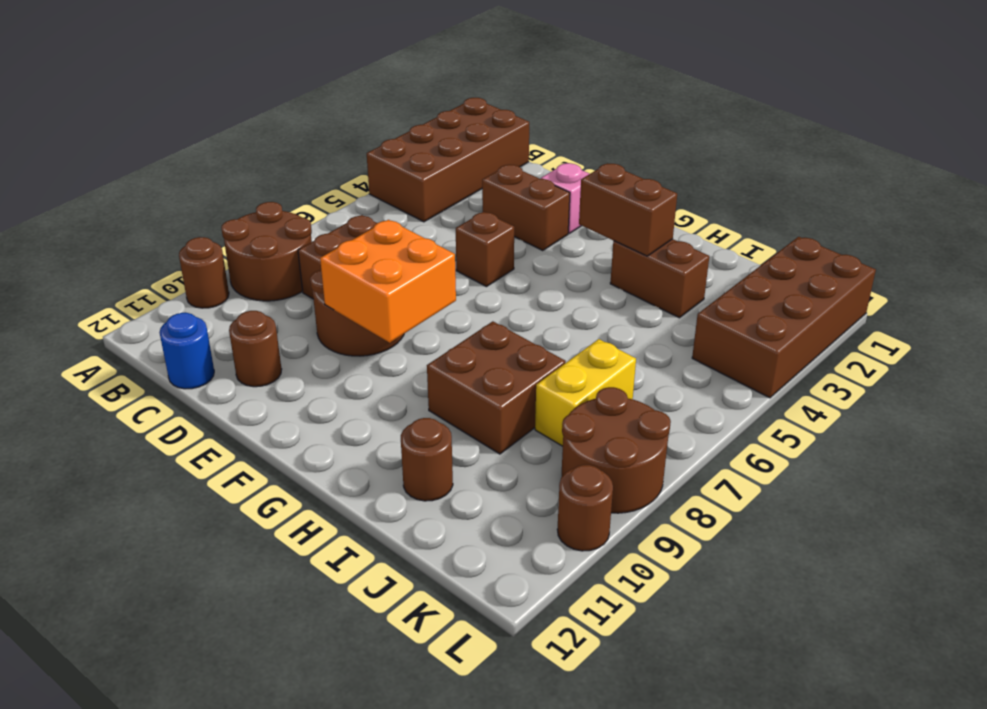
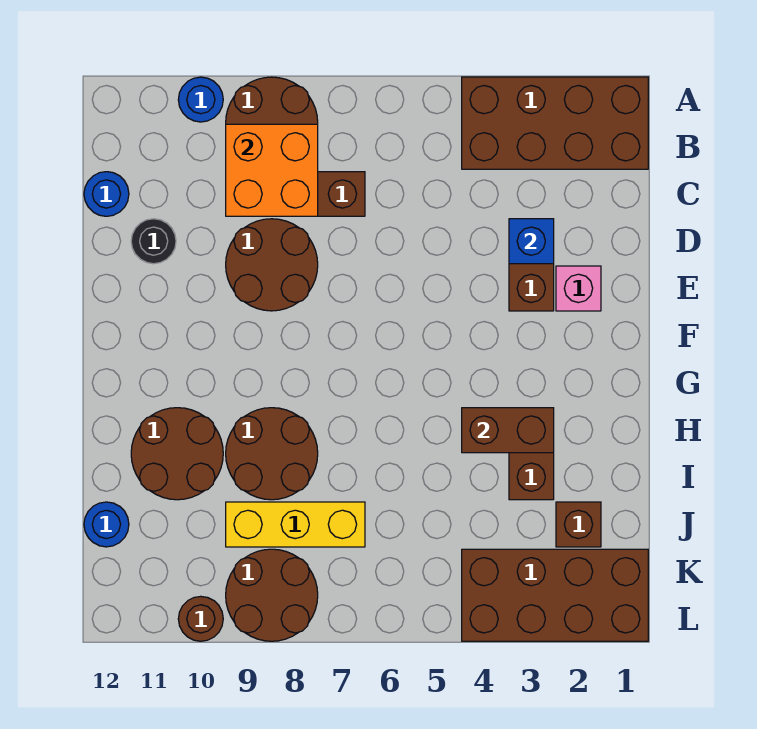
brown 1x1 round brick [179,237,229,308] -> blue 1x1 round brick [178,77,223,122]
none -> blue 1x1 brick [509,219,554,264]
brown 1x1 round brick [229,311,282,387] -> black 1x1 round brick [131,219,176,264]
brown 1x1 brick [456,212,514,287] -> brown 1x1 brick moved to [556,502,601,547]
orange 2x2 brick [320,220,456,343] -> orange 2x2 brick moved to [226,124,318,216]
brown 1x2 brick [579,163,677,256] -> brown 1x2 brick turned to [462,408,554,453]
brown 2x2 brick [427,321,566,454] -> brown 2x2 round brick [226,408,318,500]
brown 1x1 round brick [401,418,453,501] -> brown 2x2 round brick [131,408,223,500]
yellow 1x2 brick [535,339,636,446] -> yellow 1x3 brick [226,502,365,547]
none -> blue 1x1 round brick [84,502,129,547]

